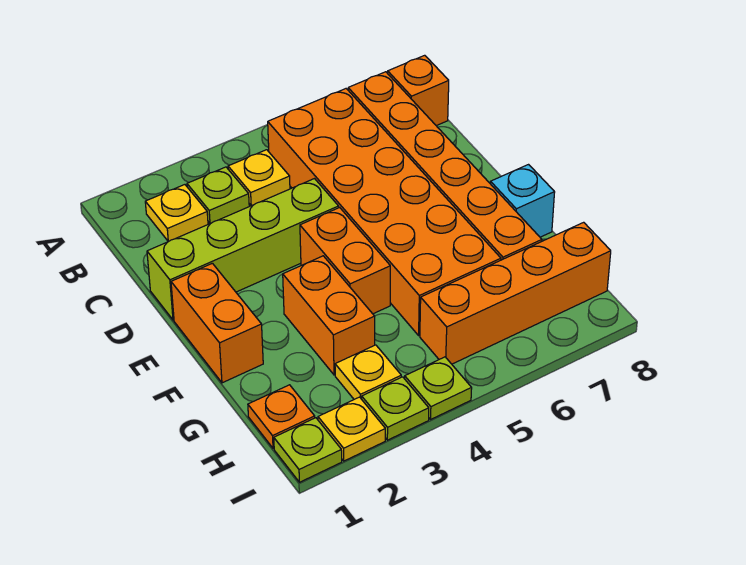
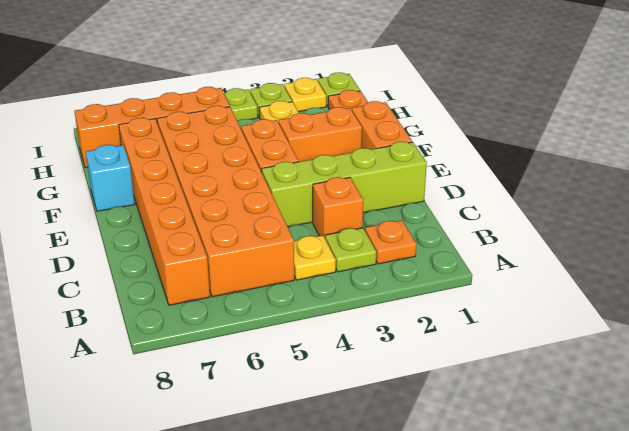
yellow 1x1 plate [145,185,208,242] -> orange 1x1 plate [365,220,416,264]
orange 1x1 brick [388,55,449,126] -> orange 1x1 brick moved to [313,177,363,237]
orange 1x2 brick [283,256,375,375] -> orange 1x2 brick turned to [279,107,362,162]

